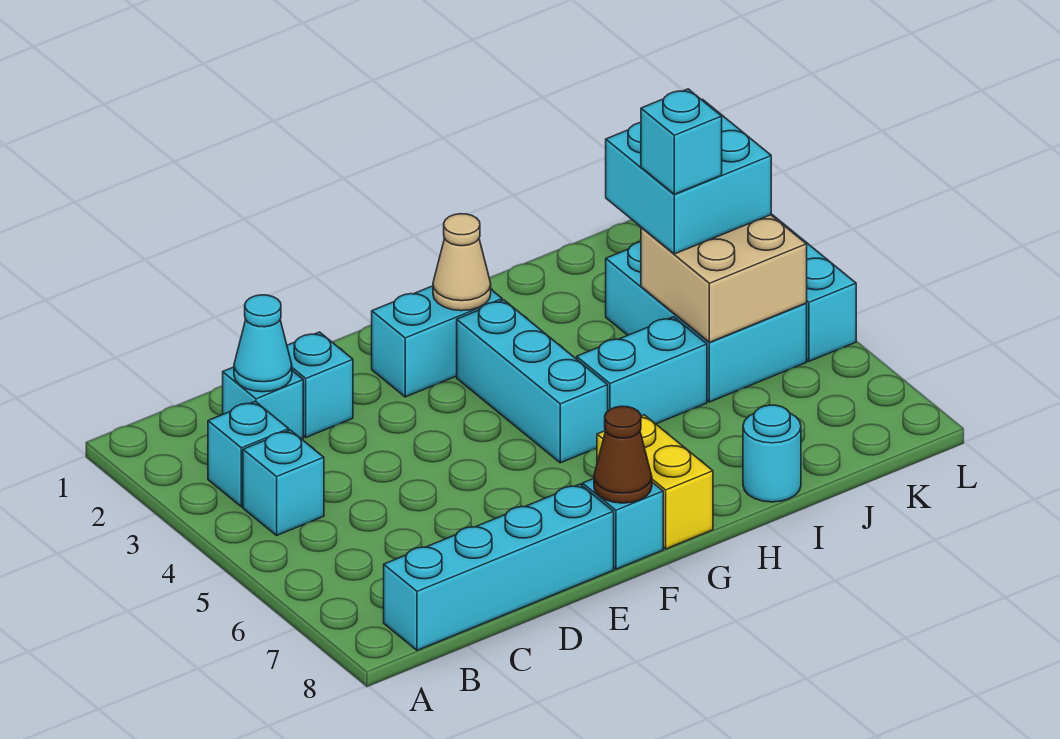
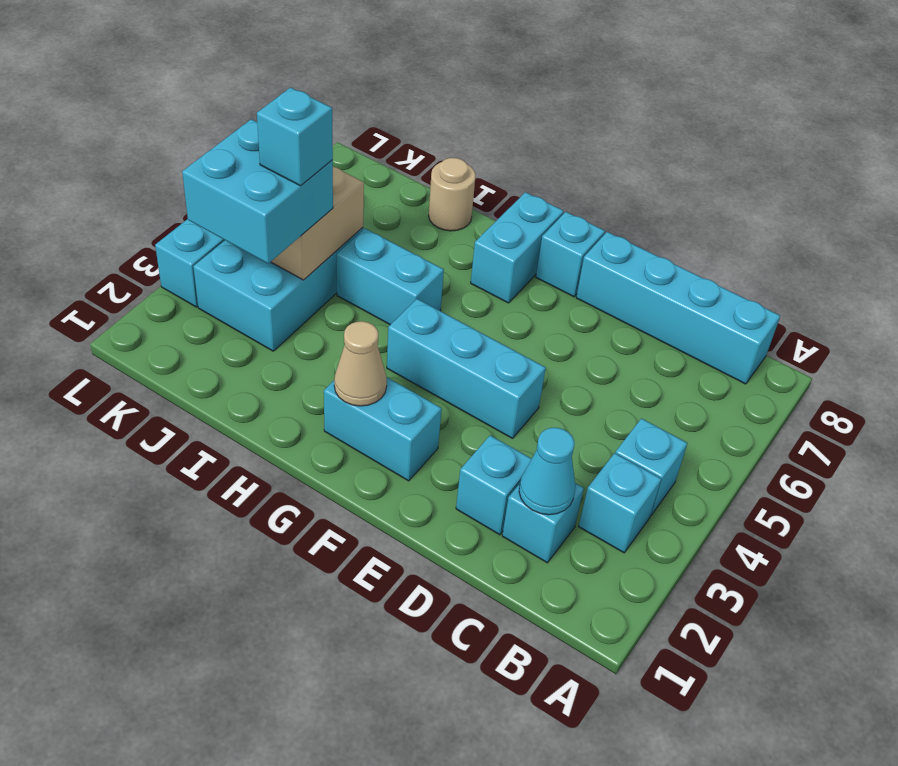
brown 1x1 cone [594,406,652,503] -> none
cyan 1x3 brick [457,300,608,463] -> cyan 1x3 brick turned to [387,299,546,438]
yellow 1x2 brick [597,415,713,549] -> cyan 1x2 brick [471,192,564,303]
cyan 1x1 round brick [743,405,801,502] -> tan 1x1 round brick [429,158,476,231]

